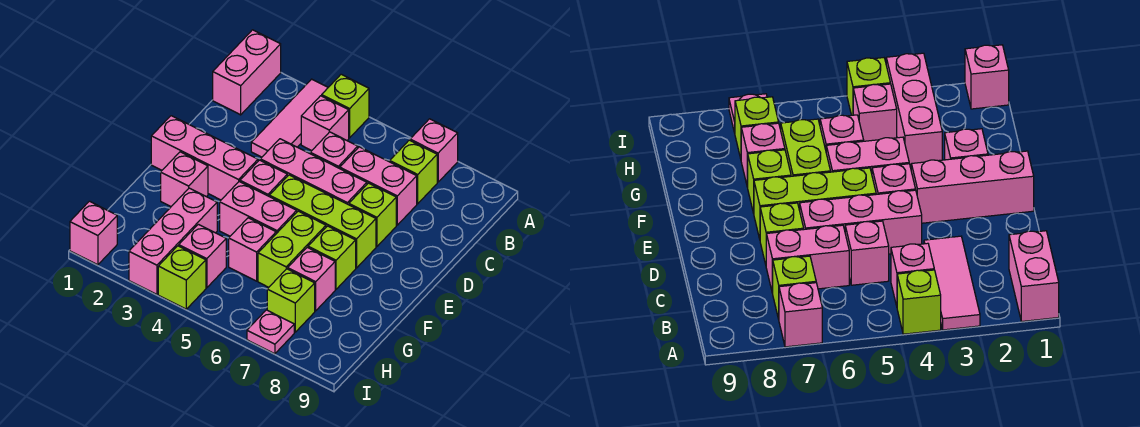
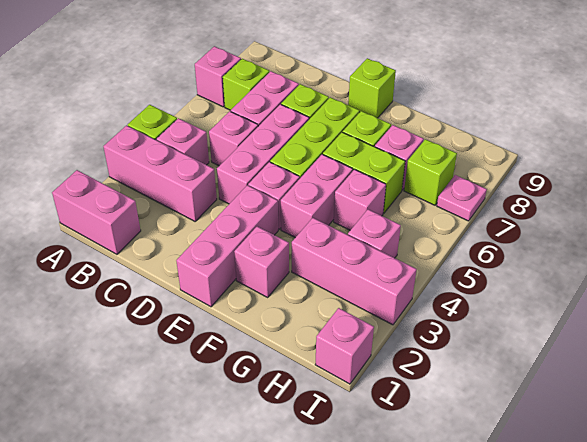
pink 1x3 tile [251,79,328,157] -> pink 1x3 brick [103,126,217,221]
lime 1x1 brick [158,246,206,309] -> lime 1x1 brick moved to [348,58,396,118]

